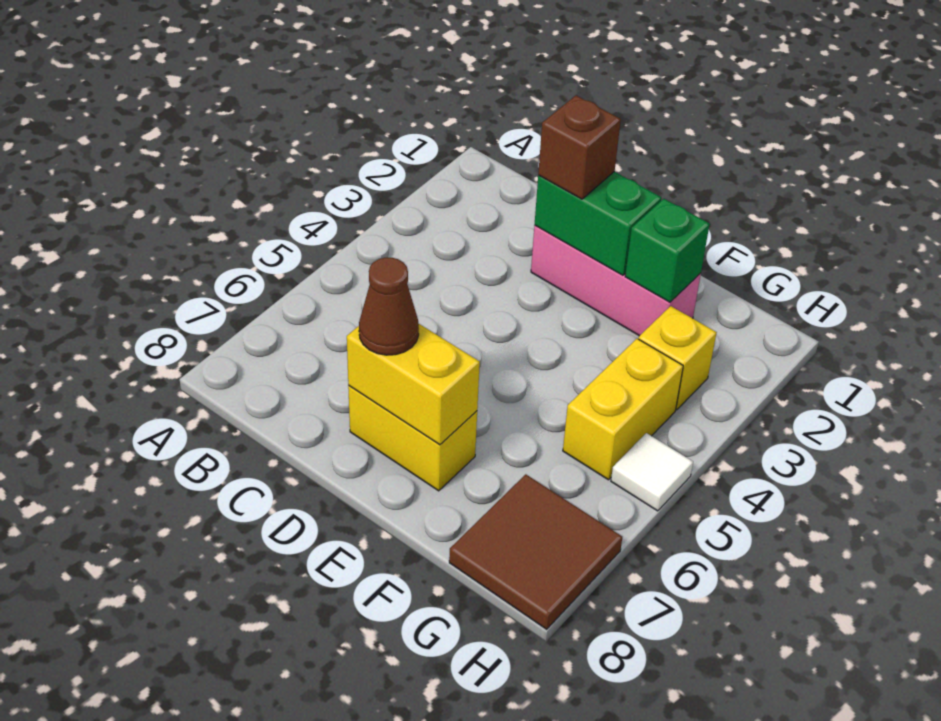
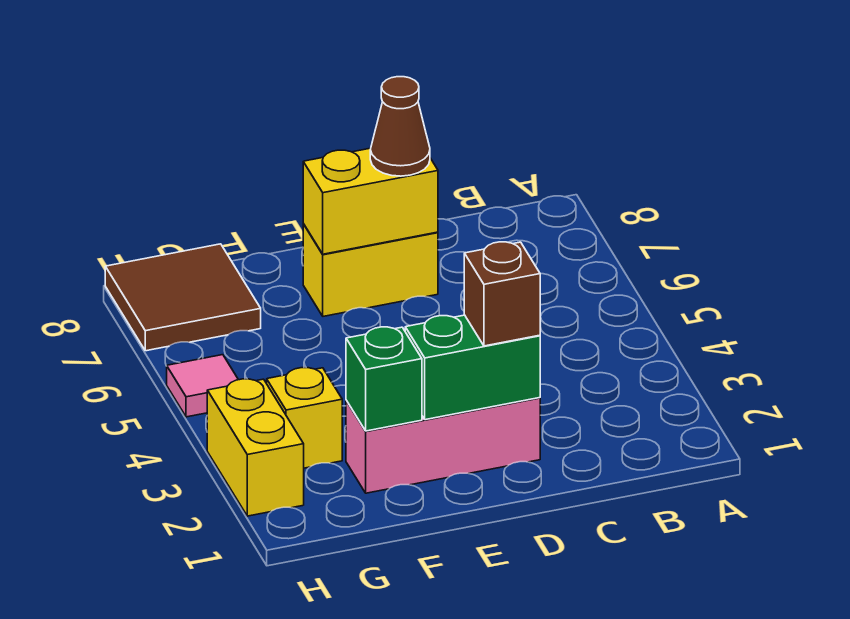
yellow 1x2 brick [563,339,683,480] -> yellow 1x2 brick moved to [207,379,304,516]
white 1x1 tile [611,433,693,511] -> pink 1x1 tile [167,355,238,417]

